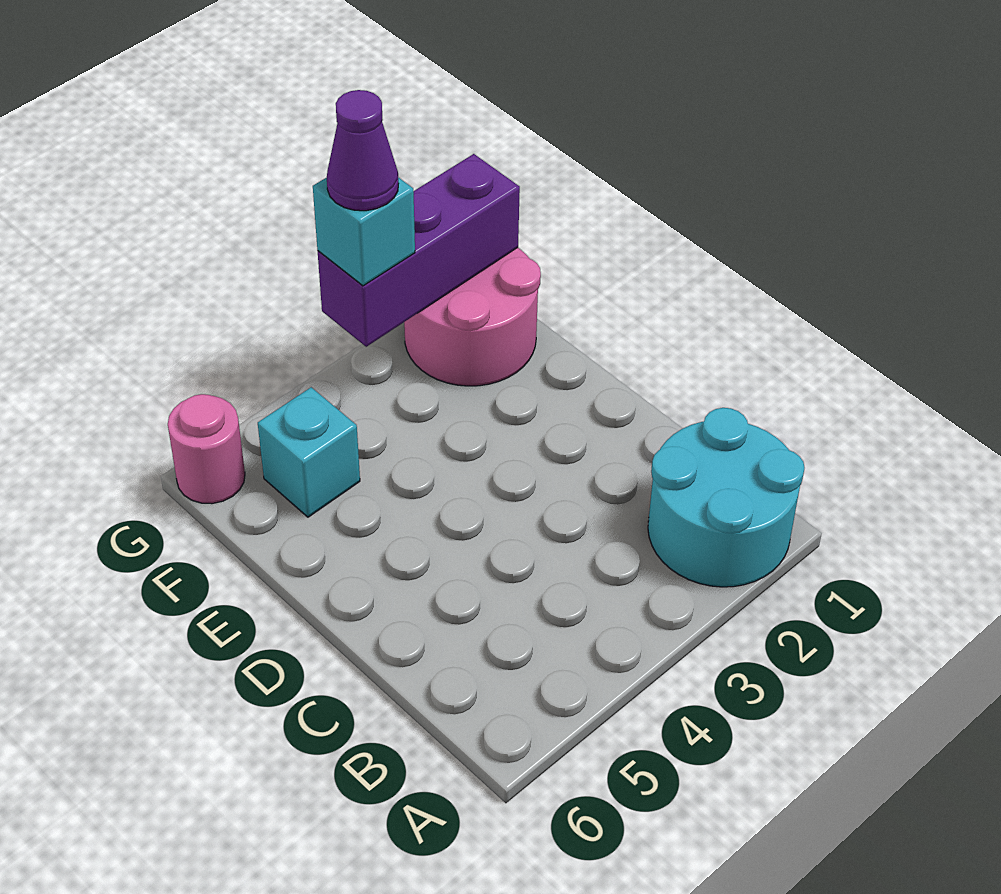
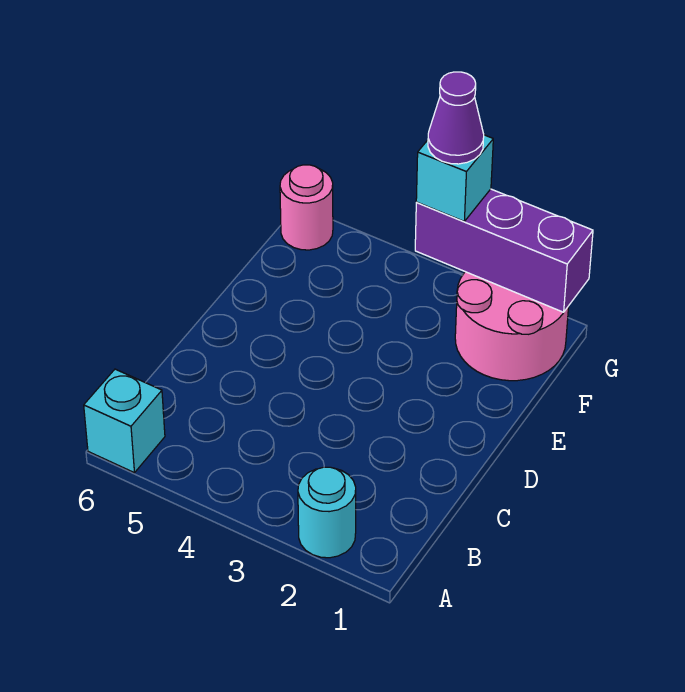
cyan 2x2 round brick [648,408,805,587] -> cyan 1x1 round brick [298,467,356,558]
cyan 1x1 brick [258,387,360,517] -> cyan 1x1 brick moved to [84,369,165,473]

